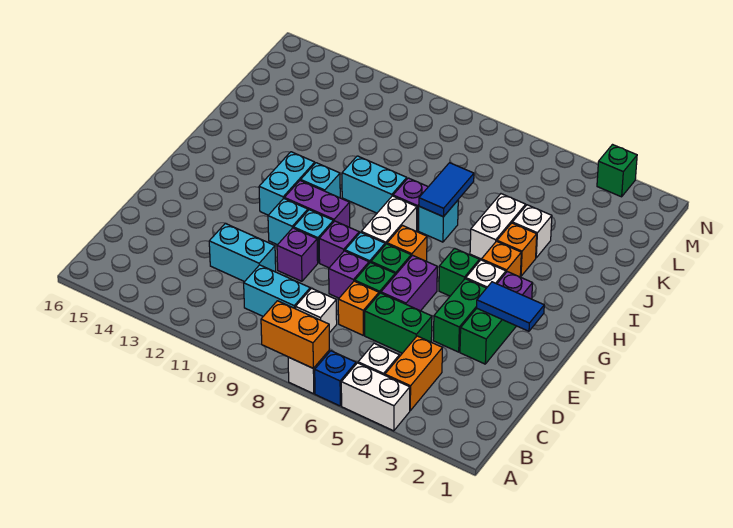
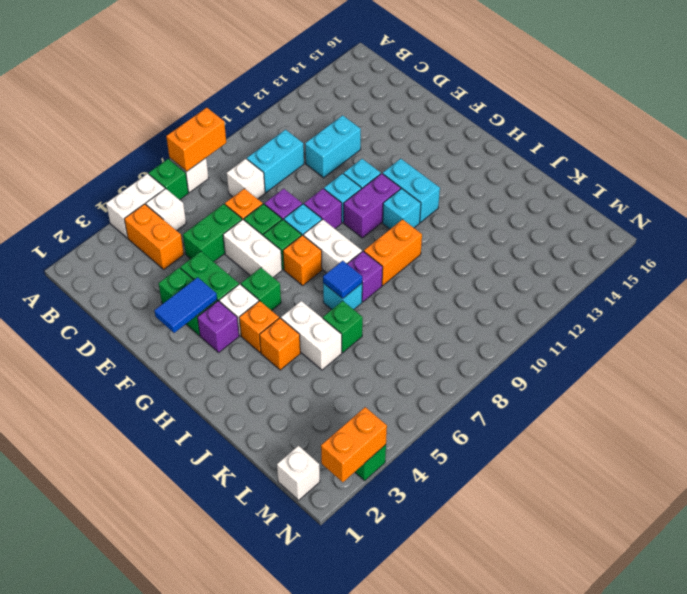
blue 1x1 brick [315,351,356,406] -> green 1x1 brick [149,159,188,200]
purple 1x2 brick [381,255,437,311] -> white 1x2 brick [223,220,282,277]
purple 1x1 brick [277,228,318,281] -> none
blue 1x2 tile [419,163,474,217] -> blue 1x1 tile [323,261,362,299]
cyan 1x2 brick [342,156,407,213] -> orange 1x2 brick [364,219,422,286]
white 1x1 brick [512,205,552,258] -> white 1x1 brick moved to [277,446,320,500]
none -> green 1x1 brick [323,301,363,352]
none -> orange 1x2 brick [321,407,387,482]

